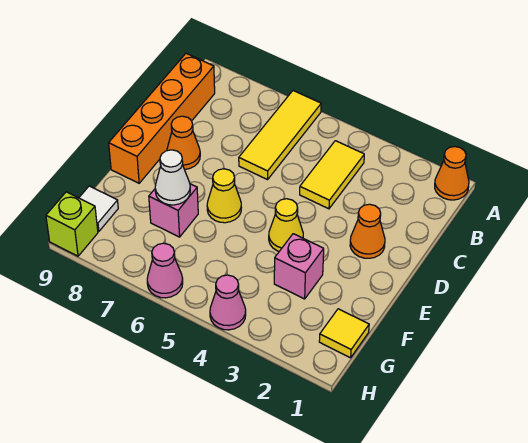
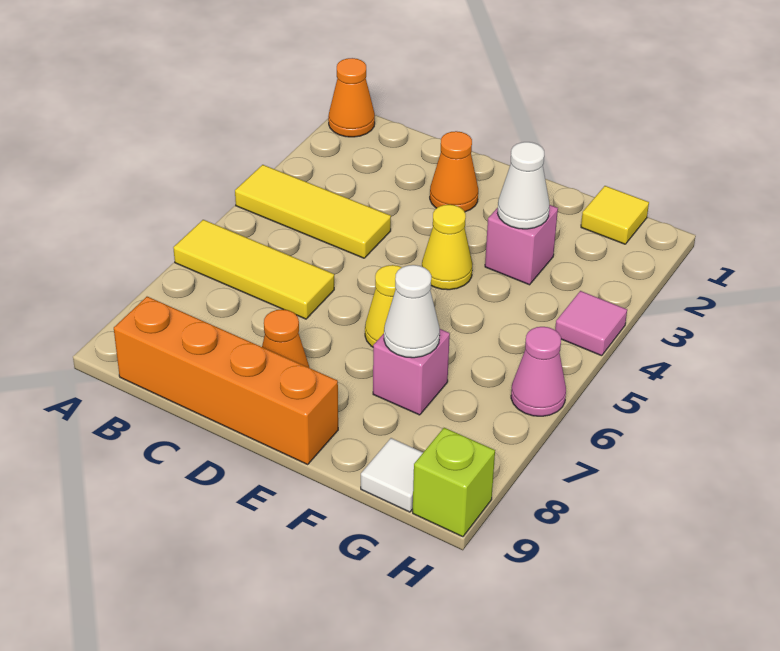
yellow 1x2 tile [300,141,364,209] -> yellow 1x3 tile [235,165,391,258]
none -> white 1x1 cone [498,142,549,229]
pink 1x1 cone [210,275,246,330] -> pink 1x1 tile [555,291,627,356]

